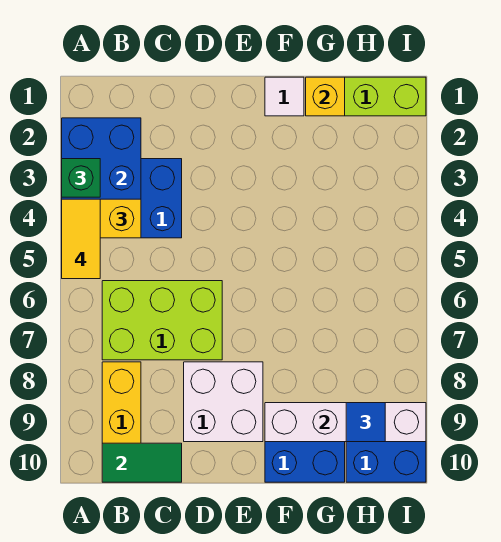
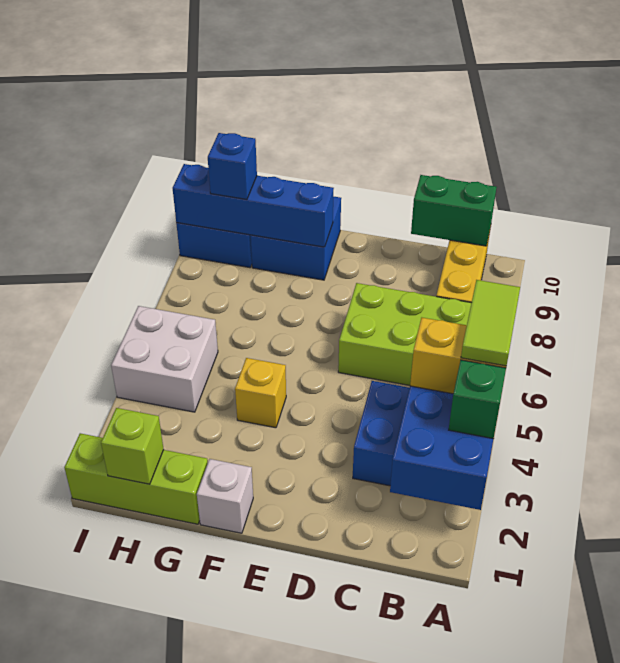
yellow 1x2 tile [62,199,100,279] -> lime 1x2 tile [461,280,520,366]
green 1x2 tile [102,443,182,482] -> green 1x2 brick [411,175,497,246]
white 2x2 brick [184,362,263,442] -> white 2x2 brick moved to [111,306,218,412]
white 1x1 tile [265,77,304,116] -> white 1x1 brick [197,459,253,533]
white 1x4 brick [265,403,426,442] -> blue 1x4 brick [173,164,334,247]
yellow 1x1 brick [306,77,345,116] -> yellow 1x1 brick moved to [235,358,286,428]
none -> lime 1x1 brick [101,408,164,484]
blue 1x1 tile [346,403,385,442] -> blue 1x1 brick [208,133,257,200]

